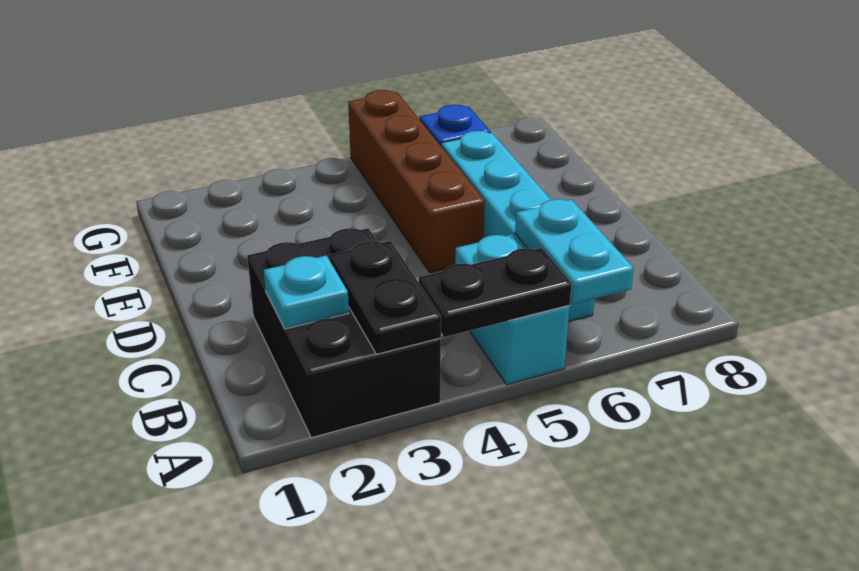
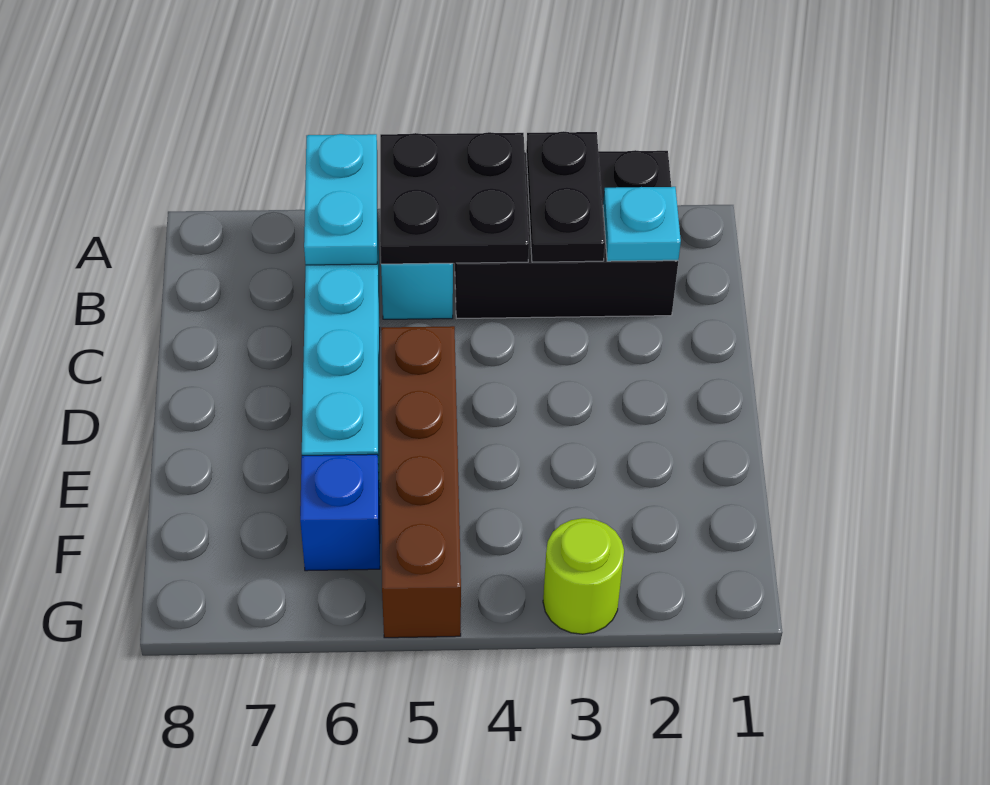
black 2x3 brick [247,228,441,438] -> black 2x3 brick turned to [455,150,678,318]
black 1x2 plate [419,248,572,337] -> black 2x2 plate [380,132,529,264]
none -> lime 1x1 round brick [543,518,624,634]

